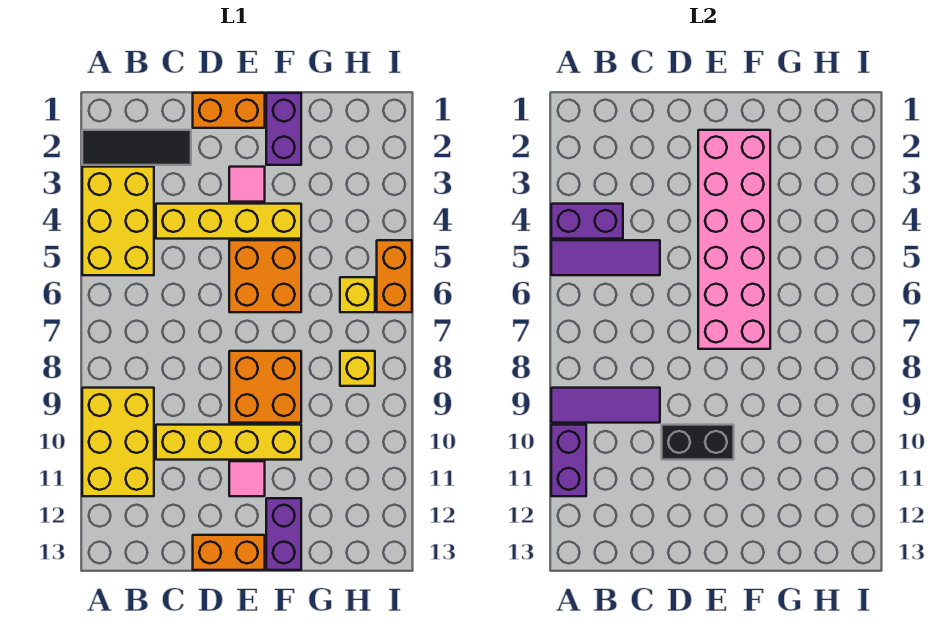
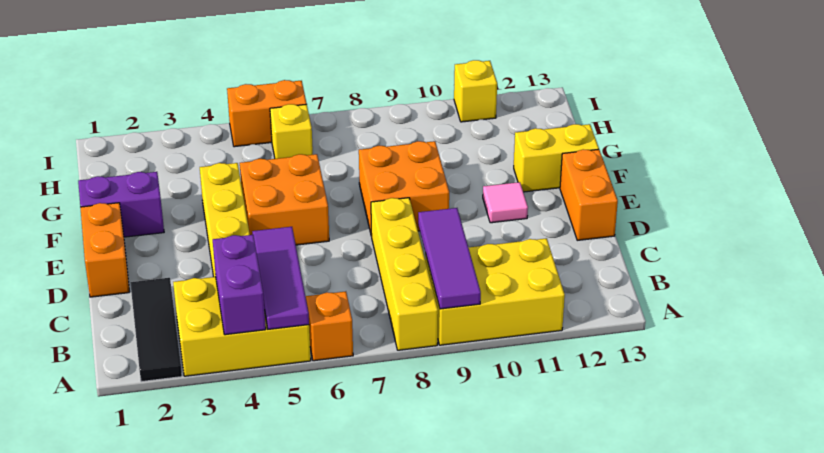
none -> orange 1x1 brick [306,291,353,361]
purple 1x2 brick [551,425,586,496] -> none
yellow 1x4 brick [156,425,301,460] -> yellow 1x4 brick moved to [371,198,438,350]
black 1x2 brick [662,425,734,460] -> none
pink 2x6 brick [698,130,770,349] -> none
pink 1x1 tile [229,167,265,202] -> none
purple 1x2 brick [266,498,301,570] -> yellow 1x2 brick [514,124,599,192]
yellow 1x1 brick [340,351,375,386] -> yellow 1x1 brick moved to [454,60,497,122]

